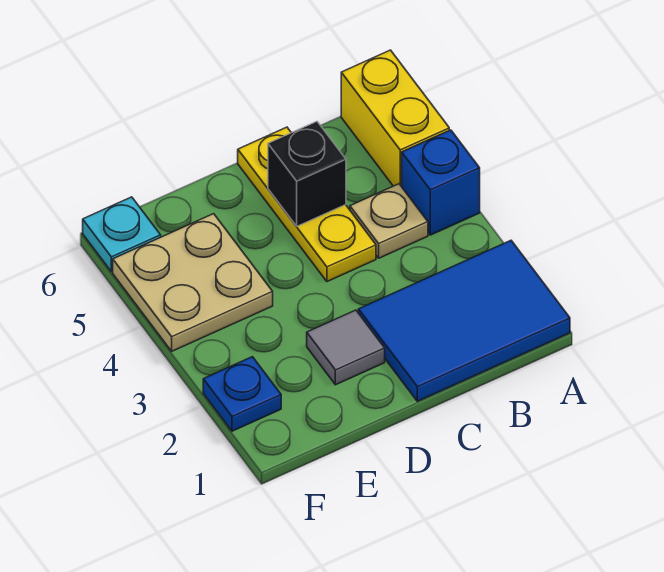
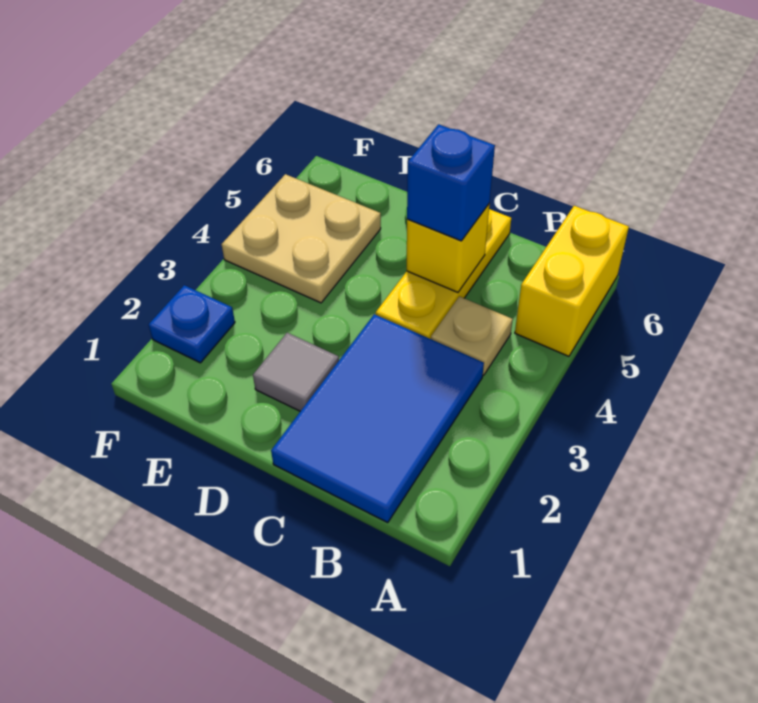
blue 2x3 tile [358,241,570,401] -> blue 2x3 tile turned to [271,314,484,522]
blue 1x1 brick [402,130,480,235] -> blue 1x1 brick moved to [407,124,495,241]
black 1x1 brick [268,122,346,226] -> yellow 1x1 brick [407,204,489,292]
cyan 1x1 plate [83,197,161,272] -> none

